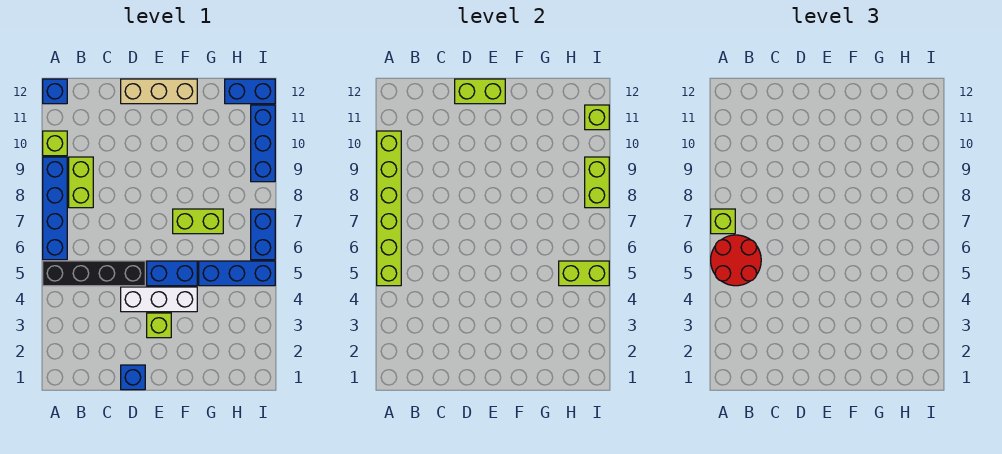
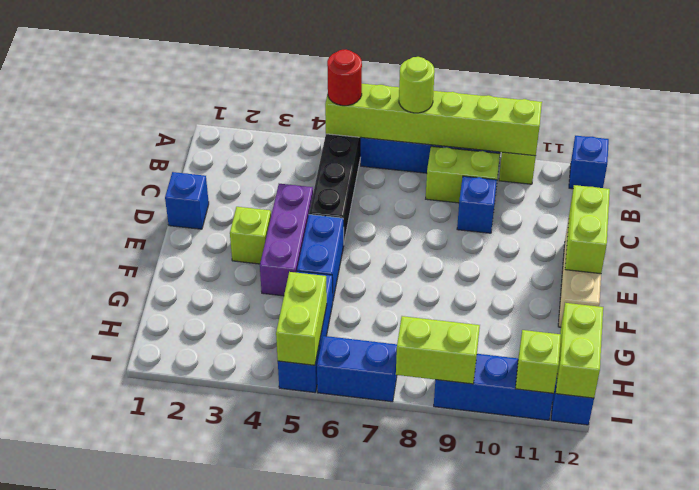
red 2x2 round brick [711,235,761,286] -> red 1x1 round brick [327,50,362,106]
lime 1x1 brick [711,209,735,234] -> lime 1x1 round brick [399,57,435,113]
none -> blue 1x1 brick [457,176,497,233]
white 1x3 brick [121,287,197,312] -> purple 1x3 brick [260,184,313,296]
lime 1x2 brick [173,209,223,234] -> lime 1x2 brick moved to [556,303,603,398]

